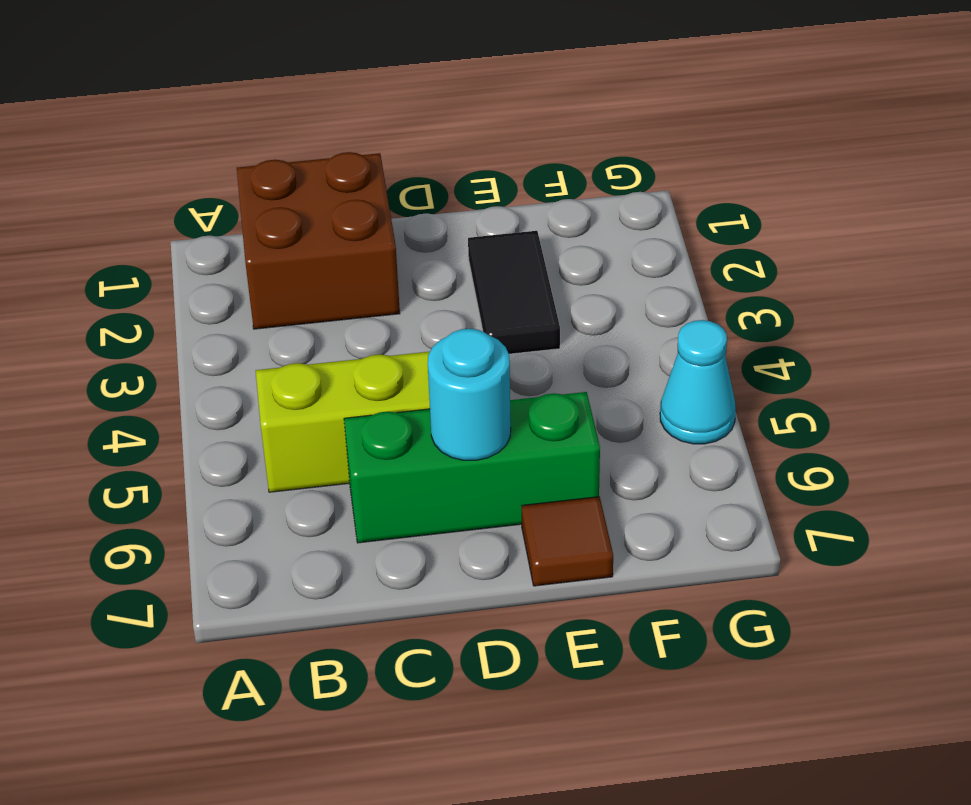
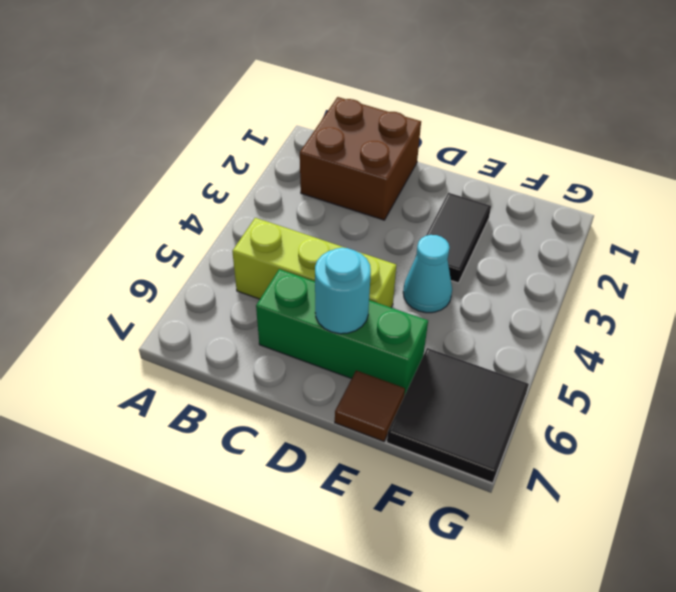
none -> black 2x2 tile [387,348,529,483]
cyan 1x1 cone [660,320,736,444] -> cyan 1x1 cone moved to [403,235,452,313]

